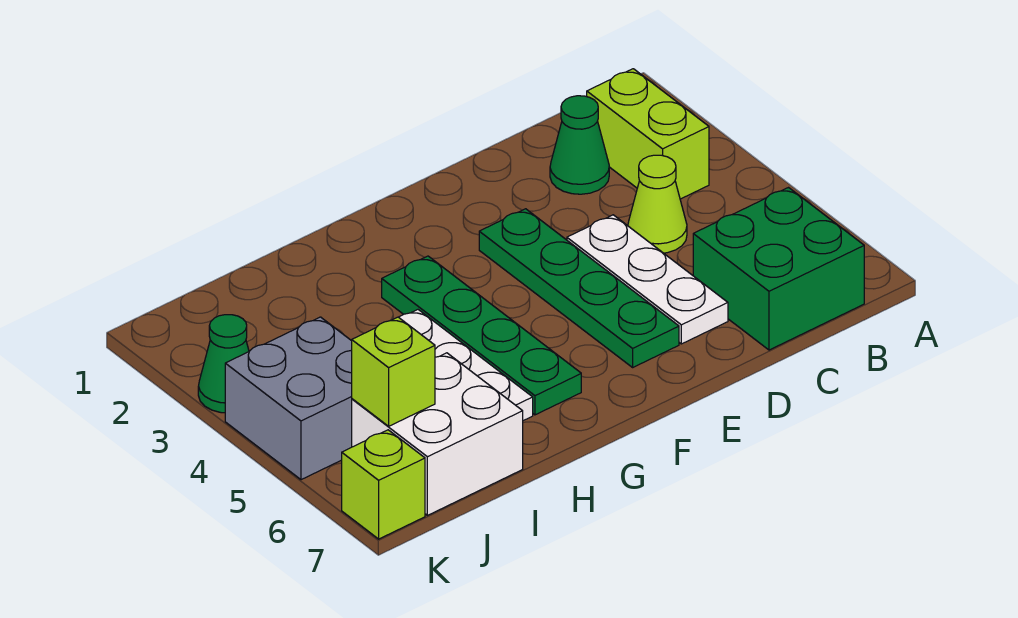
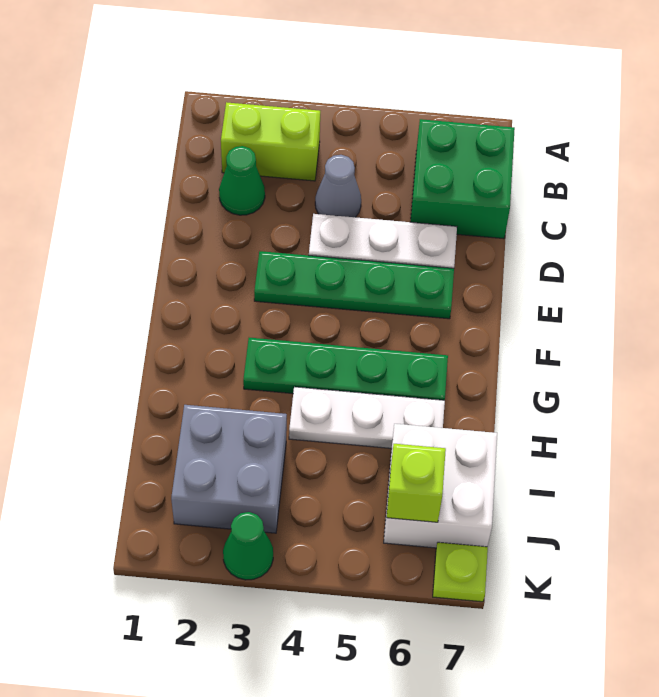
lime 1x1 cone [628,155,687,253] -> grey 1x1 cone [315,155,361,217]
grey 2x2 brick [225,317,352,480] -> grey 2x2 brick moved to [171,405,287,533]
lime 1x1 brick [342,430,425,539] -> lime 1x1 plate [433,542,488,602]

